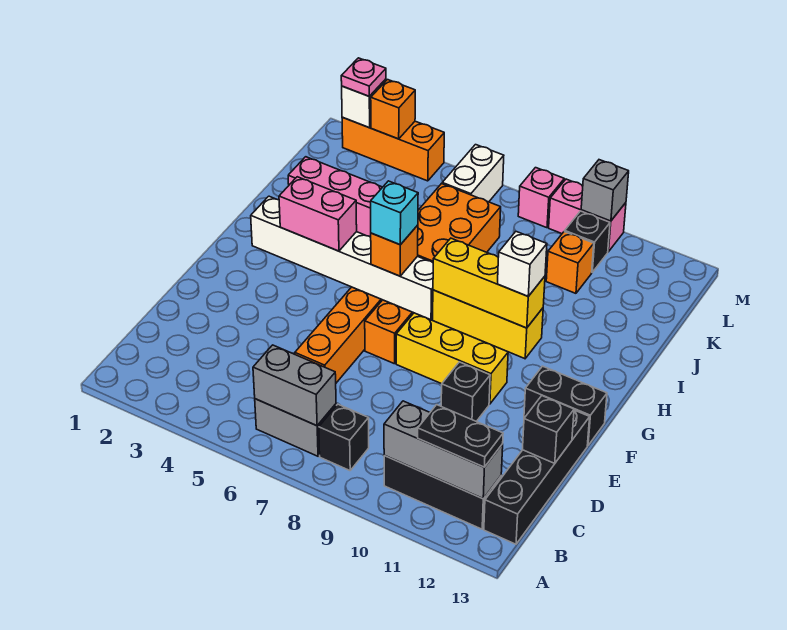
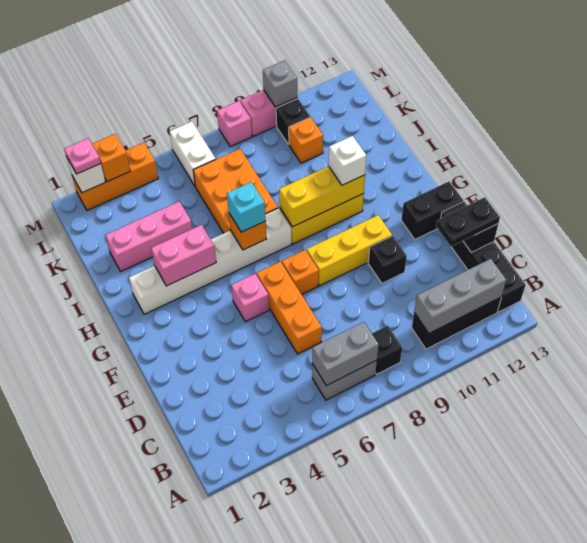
black 1x2 plate [418,405,503,467] -> black 1x2 plate moved to [436,197,500,246]
none -> pink 1x1 brick [231,274,269,322]

